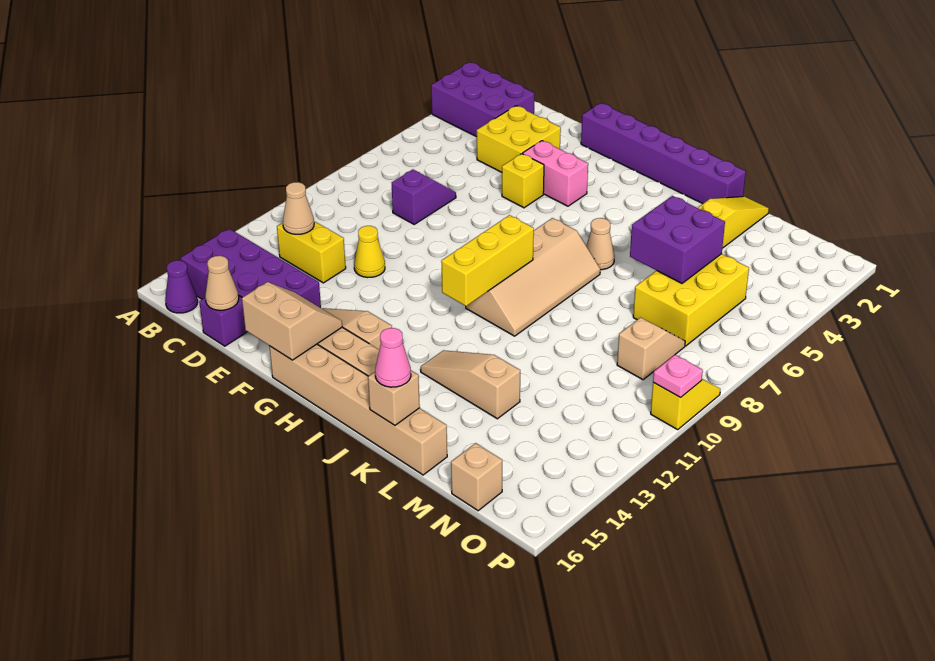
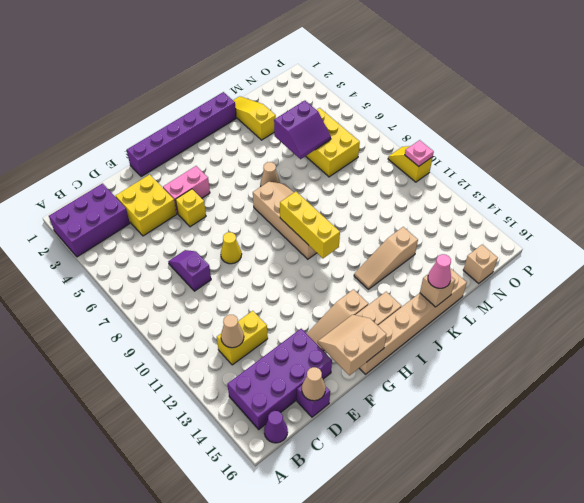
yellow 1x1 cone [354,226,385,278] -> yellow 1x1 cone moved to [221,232,242,264]
purple 2x2 brick [630,196,725,283] -> purple 2x2 slope [274,101,331,159]
tan 1x2 slope [617,318,685,380] -> none

